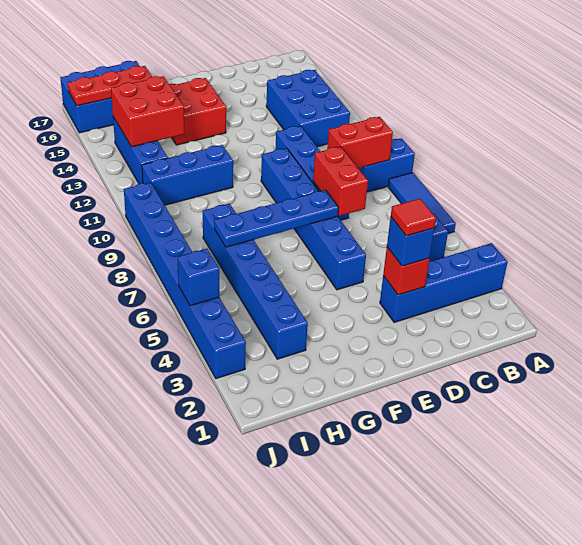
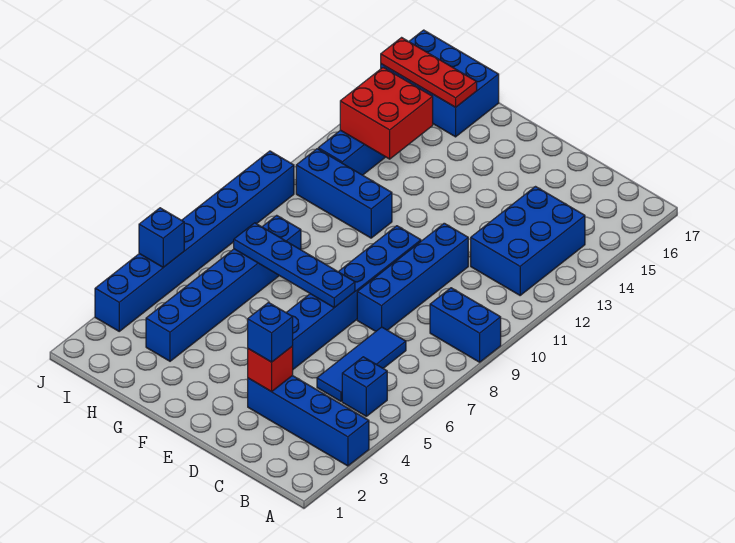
blue 1x3 tile [388,172,456,234] -> blue 1x3 tile moved to [317,327,406,401]
red 1x2 brick [327,117,393,168] -> none
red 1x1 tile [391,199,436,236] -> none
red 1x2 brick [313,146,368,216] -> none
red 2x2 brick [169,78,226,145] -> none

